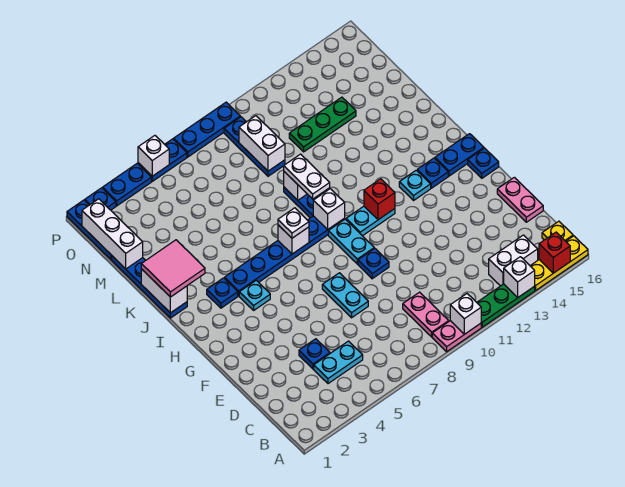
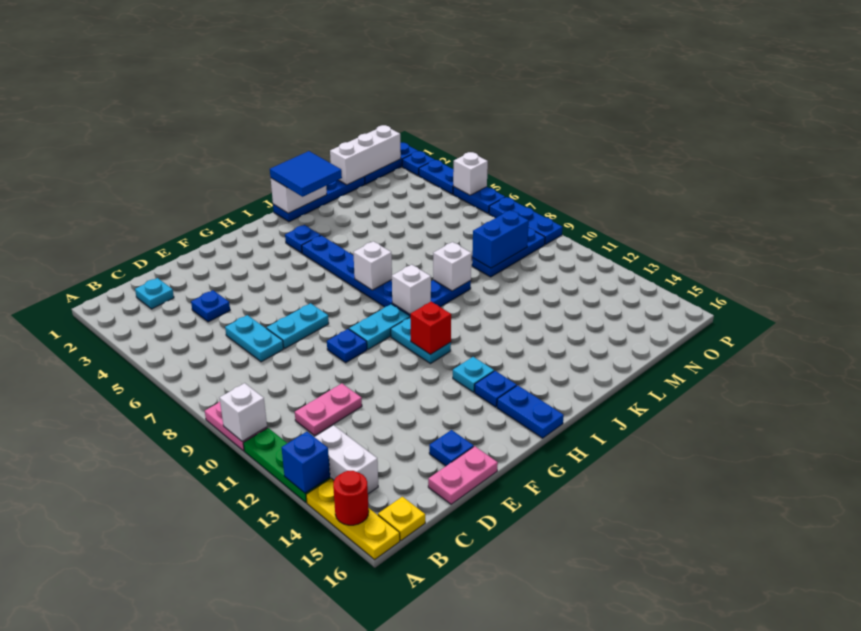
white 1x1 brick [504,257,535,297] -> blue 1x1 brick [281,432,330,493]
red 1x1 brick [539,232,570,273] -> red 1x1 round brick [333,471,369,525]
pink 1x2 plate [403,292,449,337] -> pink 1x2 plate moved to [295,384,362,436]
cyan 1x2 plate [314,341,363,384] -> cyan 1x2 plate moved to [225,315,284,362]
blue 1x1 plate [468,148,499,178] -> blue 1x1 plate moved to [429,430,474,466]
cyan 1x1 plate [239,280,270,310] -> cyan 1x1 plate moved to [135,278,174,309]
white 1x1 plate [278,208,309,238] -> none
pink 2x2 tile [141,240,205,297] -> blue 2x2 tile [270,151,342,197]
white 1x2 plate [284,154,330,199] -> none
white 1x2 brick [239,116,285,171] -> blue 1x2 brick [472,210,529,268]
green 1x3 plate [289,97,356,152] -> none

